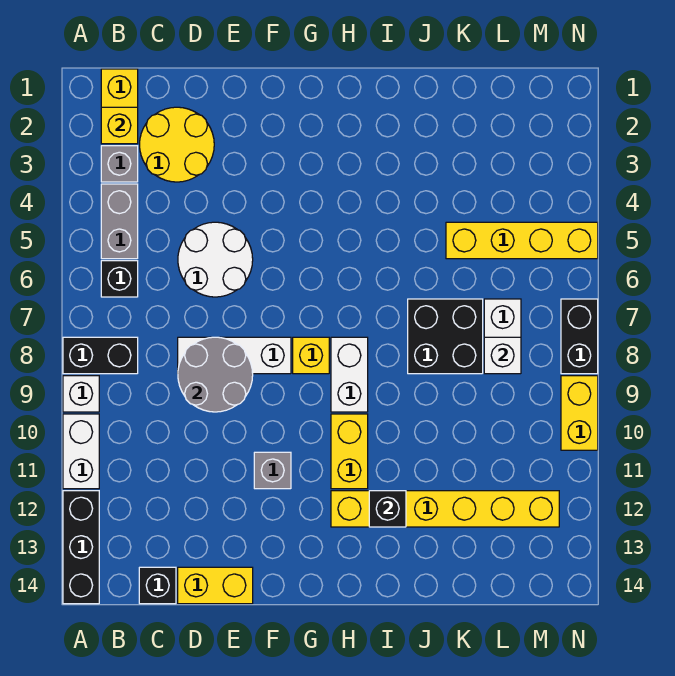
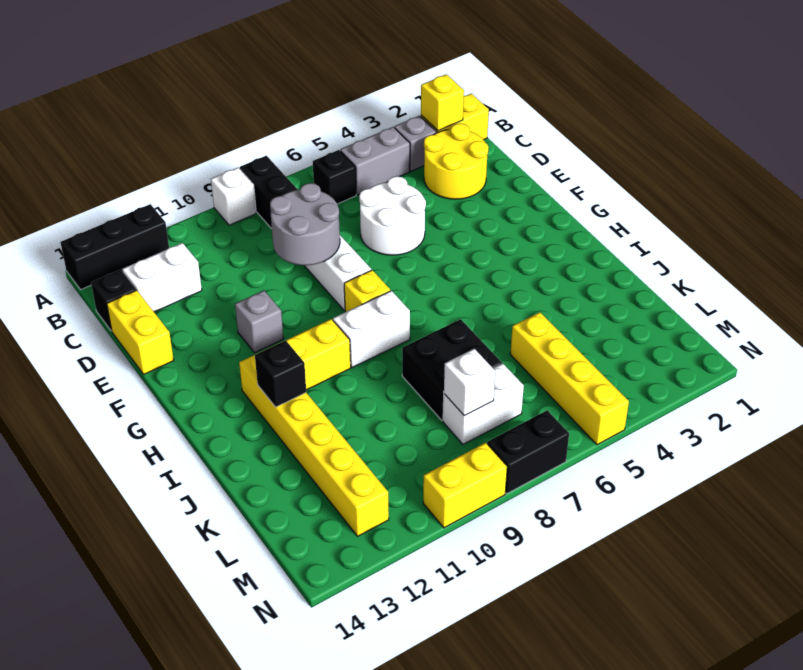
white 1x2 brick [63,414,99,489] -> white 1x2 brick moved to [122,243,202,312]

